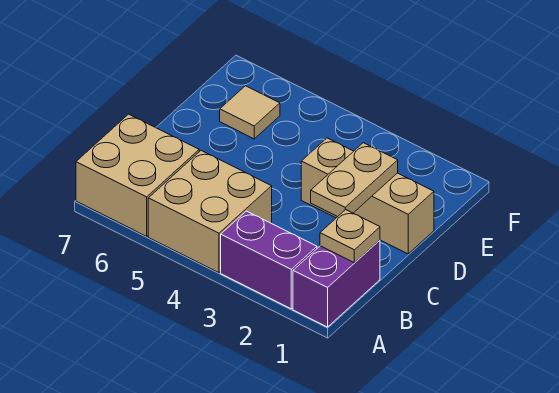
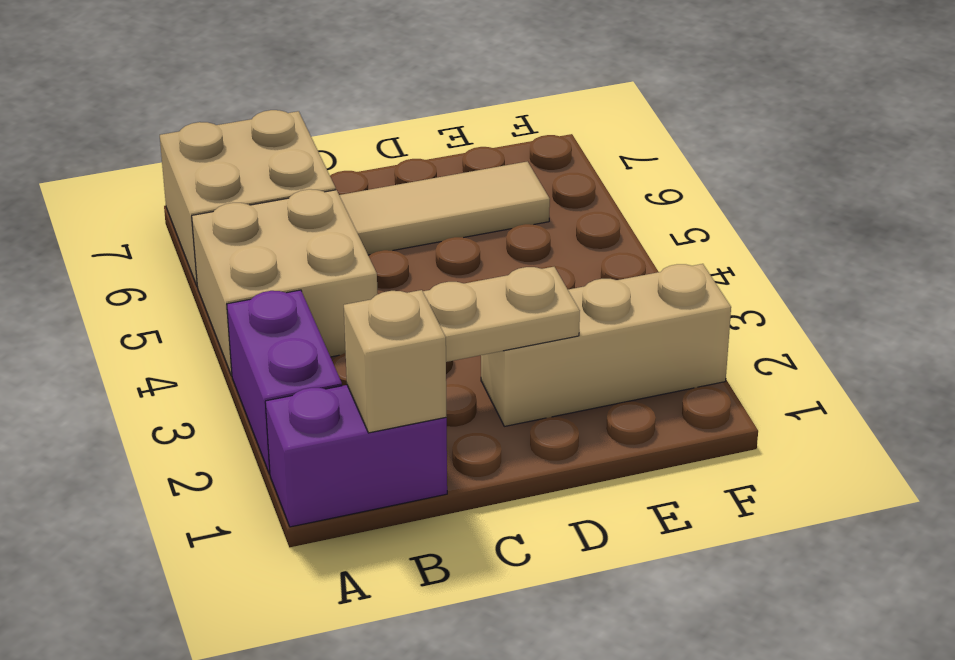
tan 1x1 plate [320,210,380,263] -> tan 1x1 brick [344,290,447,433]
tan 1x3 brick [301,138,434,254] -> tan 1x3 brick turned to [481,264,731,426]
tan 1x1 tile [220,86,280,139] -> tan 1x3 tile [339,162,550,255]

